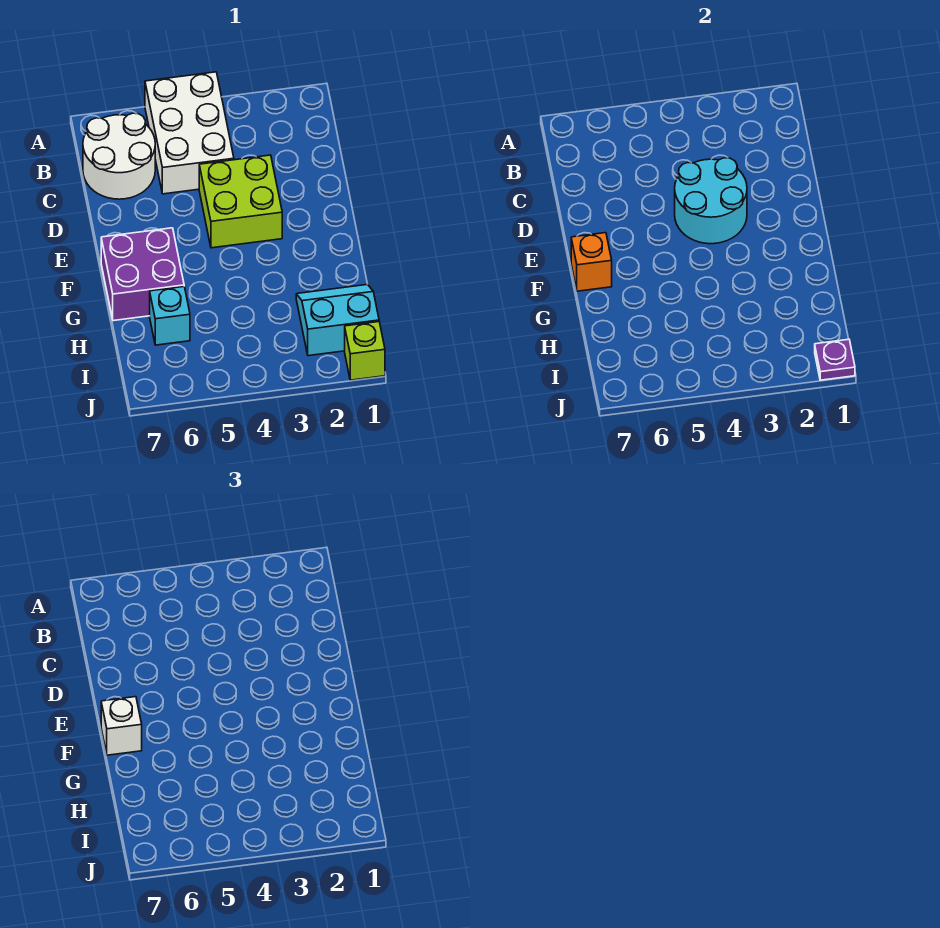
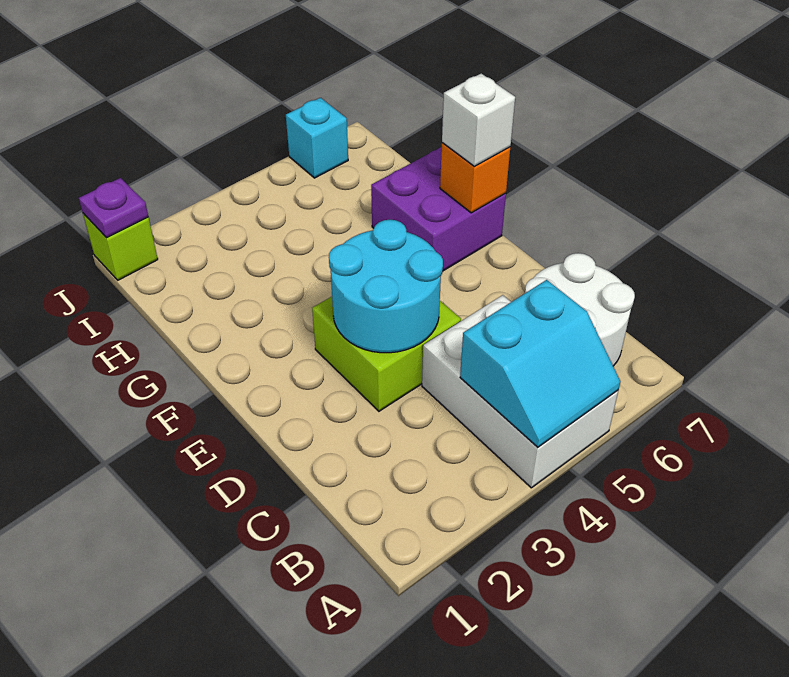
cyan 2x2 slope [296,284,379,356] -> cyan 2x2 slope moved to [460,280,621,447]
cyan 1x1 brick [150,286,190,345] -> cyan 1x1 brick moved to [286,98,348,178]

